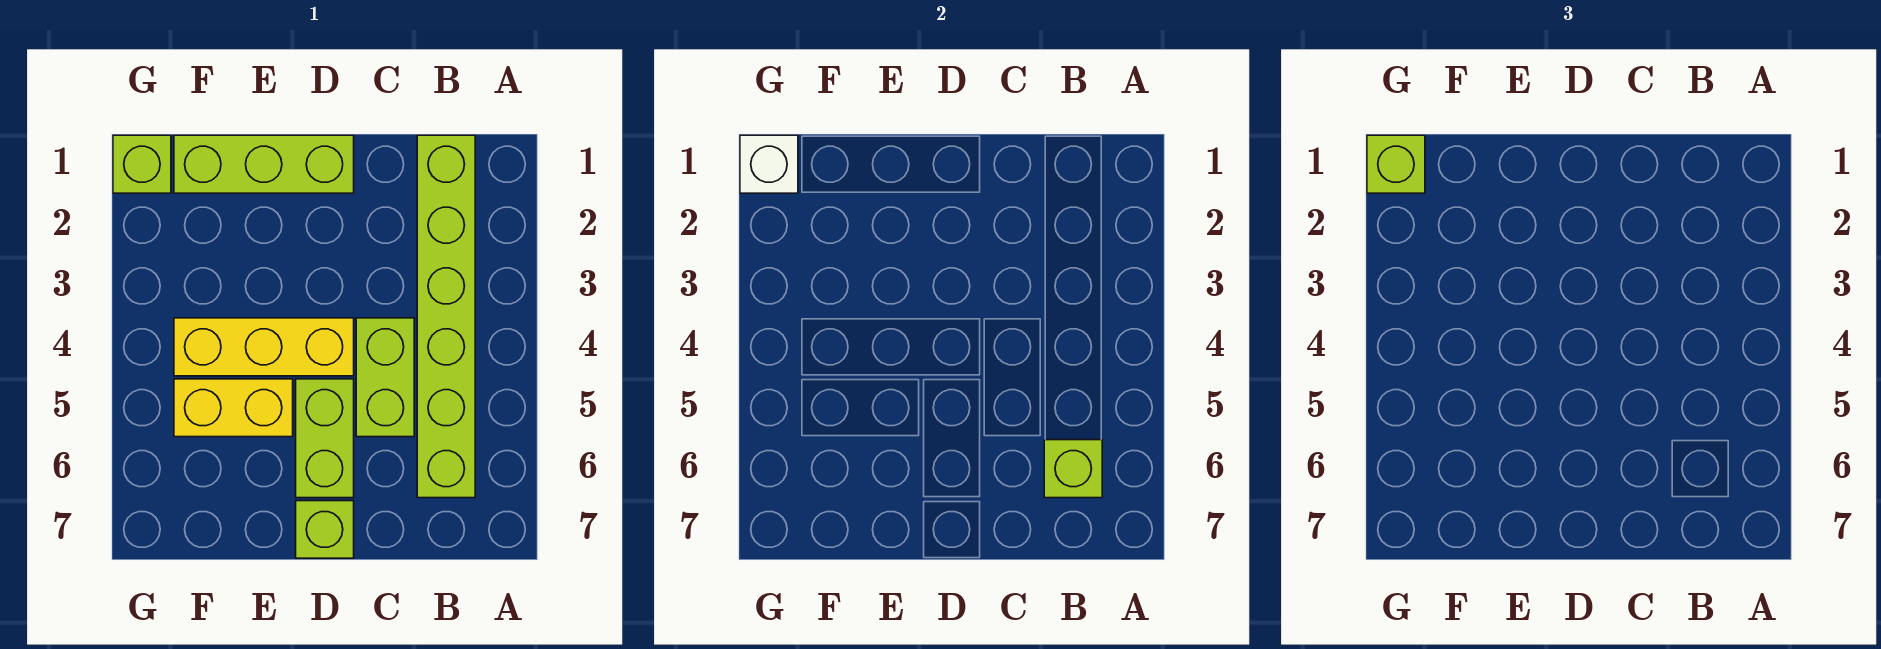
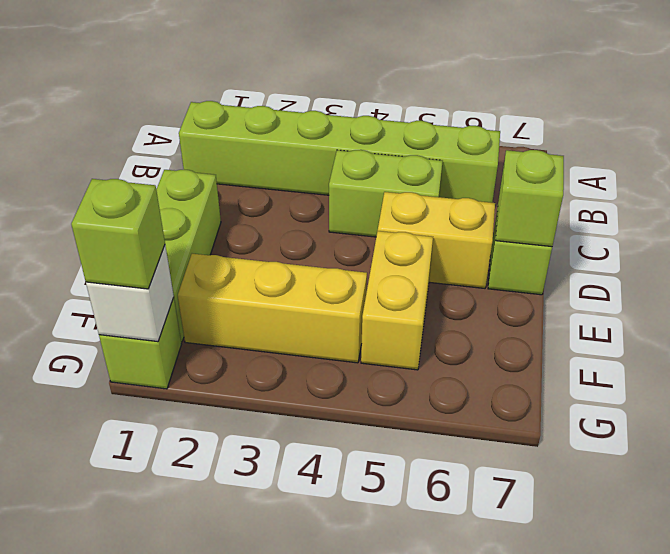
lime 1x1 brick [1044,440,1102,498] -> lime 1x1 brick moved to [496,150,564,247]
yellow 1x3 brick [174,318,354,376] -> yellow 1x3 brick turned to [178,254,367,363]
lime 1x2 brick [296,379,354,498] -> yellow 1x2 brick [378,192,495,288]

